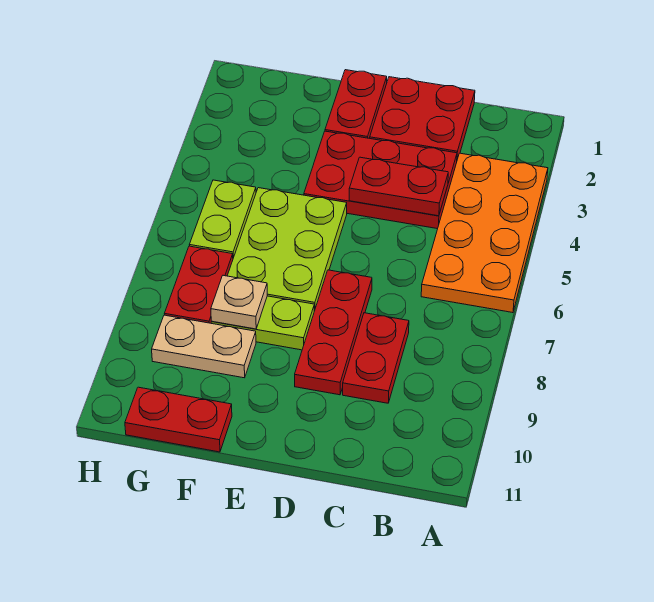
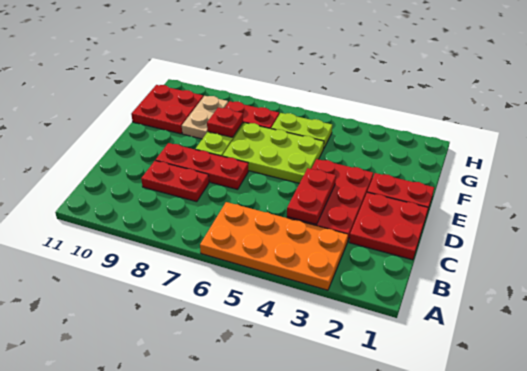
tan 1x1 plate [211,275,267,329] -> red 1x1 plate [207,108,243,137]
red 1x2 plate [125,387,232,452] -> red 2x2 plate [131,85,203,134]

